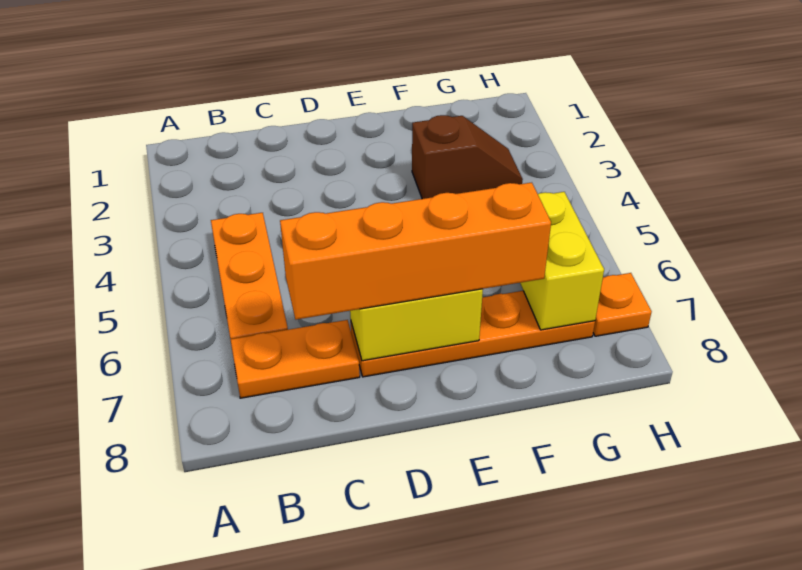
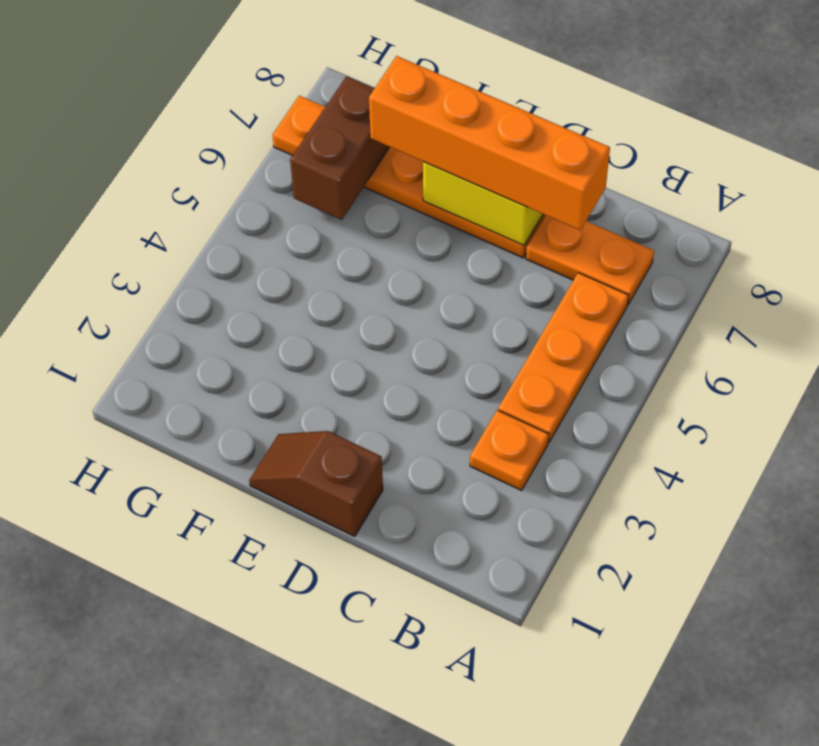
none -> orange 1x1 plate [470,410,549,490]
brown 1x2 slope [412,115,523,199] -> brown 1x2 slope moved to [249,431,383,536]
yellow 1x2 brick [520,192,604,330] -> brown 1x2 brick [290,76,389,220]

